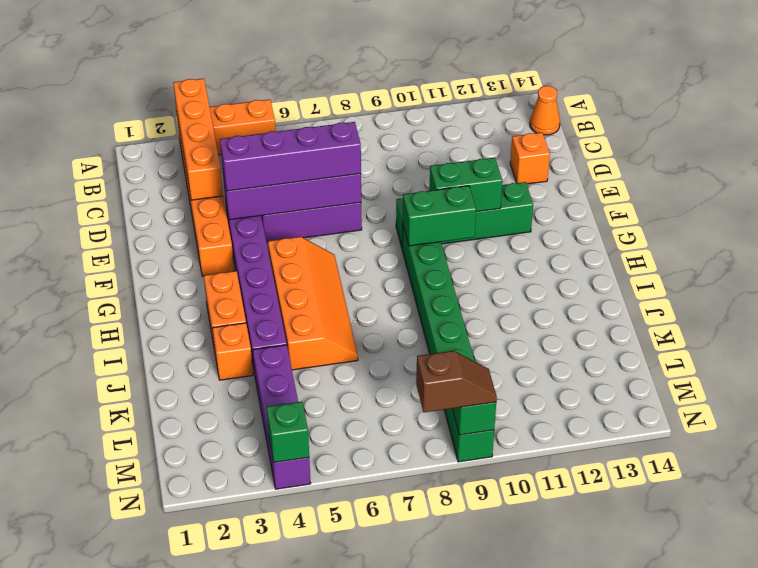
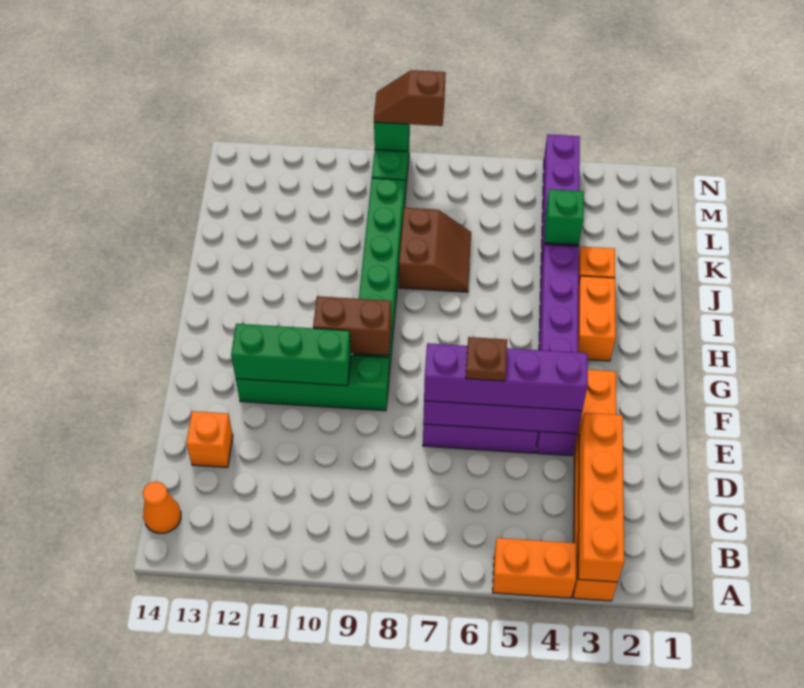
none -> brown 1x1 plate [466,337,507,381]
green 1x2 brick [429,158,502,212] -> green 1x3 brick [231,324,351,386]
orange 2x4 slope [268,237,358,370] -> none
green 1x2 brick [403,186,476,246] -> brown 1x2 brick [313,296,391,356]
none -> brown 2x2 slope [399,208,471,292]
green 1x1 brick [267,402,309,462] -> green 1x1 brick moved to [545,189,584,245]

